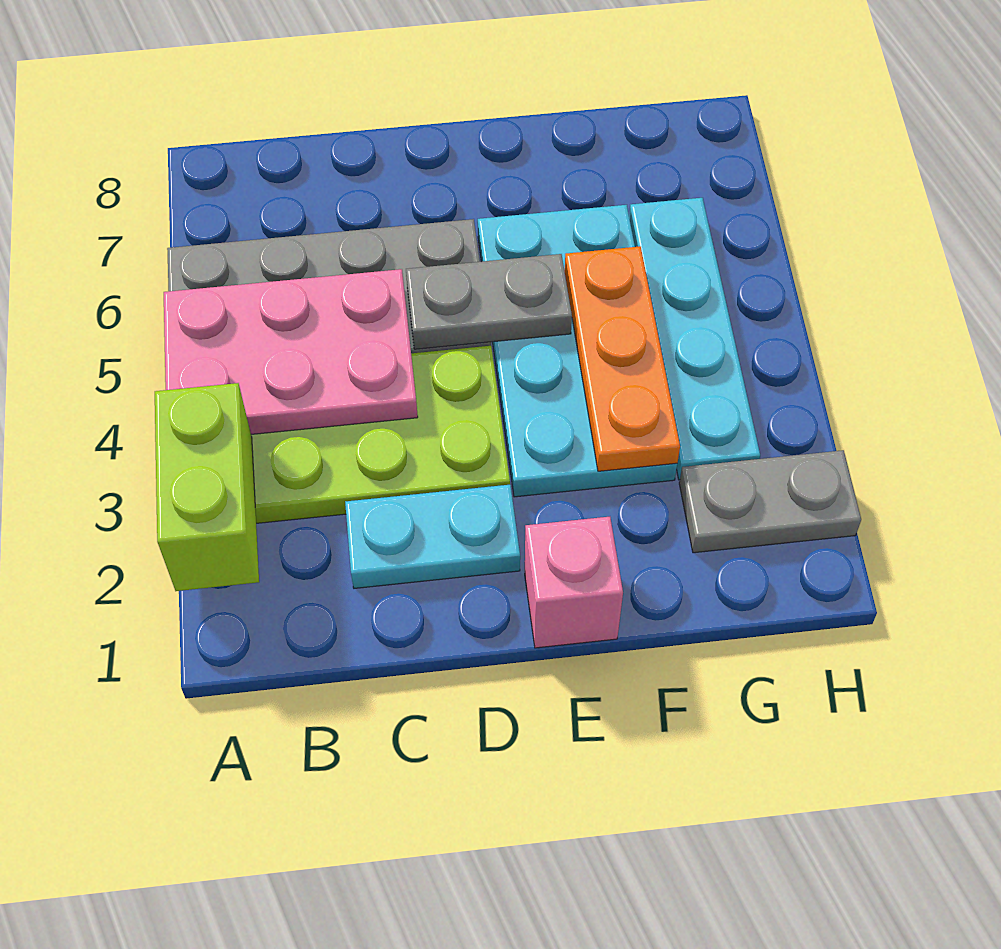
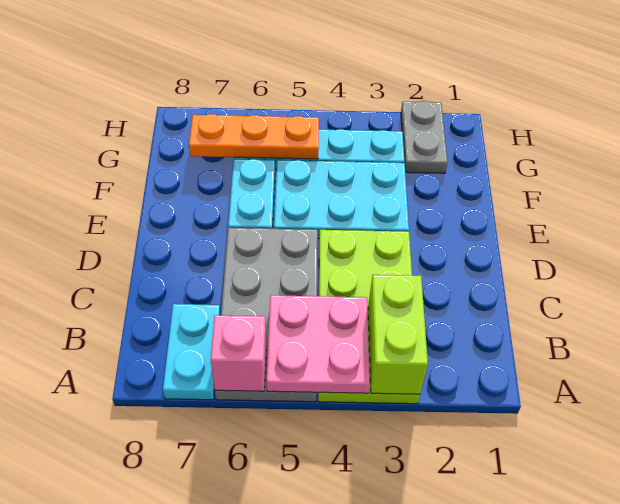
lime 1x2 brick [155,383,259,591] -> lime 1x2 brick turned to [368,275,428,394]
pink 2x3 plate [164,269,418,434] -> pink 2x2 plate [267,295,370,393]
cyan 1x2 plate [345,485,520,588] -> cyan 1x2 plate moved to [163,304,220,400]
grey 1x2 plate [406,254,572,349] -> none
pink 1x1 brick [525,517,623,648] -> pink 1x1 brick moved to [211,315,266,391]
orange 1x3 plate [565,246,680,471] -> orange 1x3 plate moved to [189,114,319,159]

